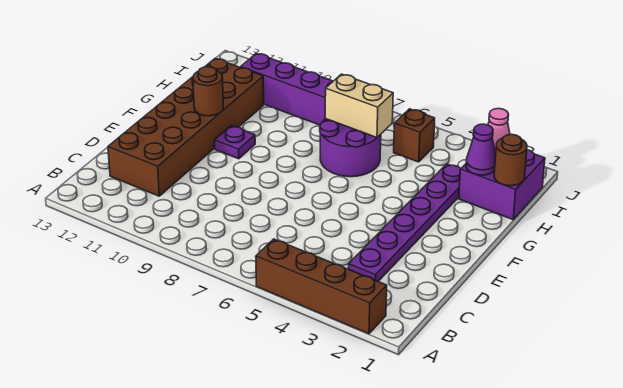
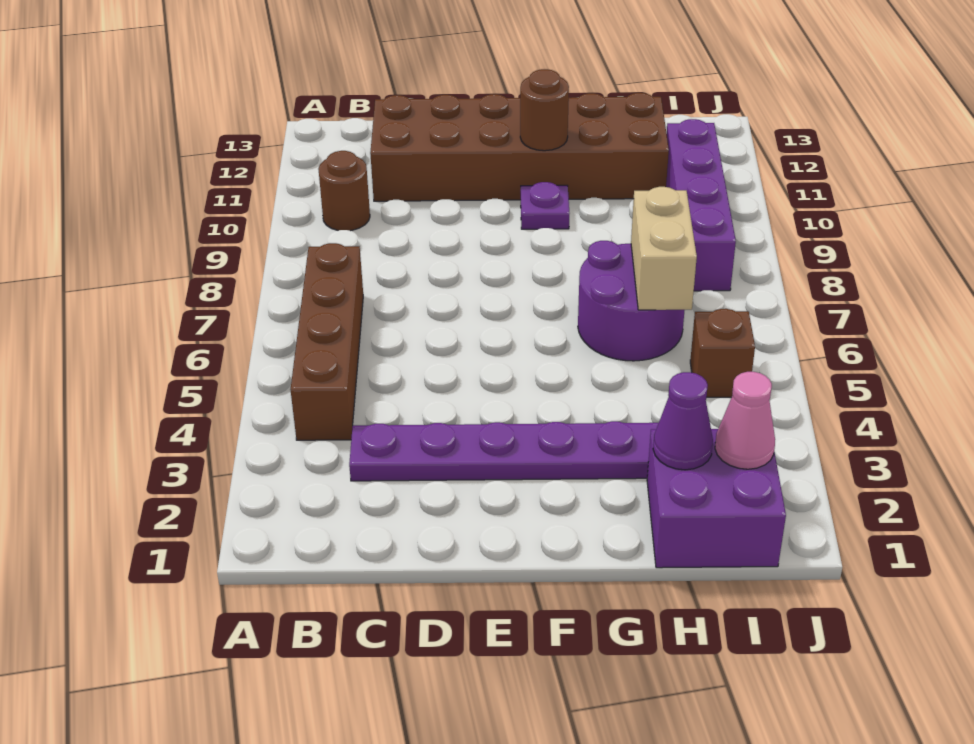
brown 1x4 brick [256,239,387,334] -> brown 1x4 brick moved to [291,243,363,440]
brown 1x1 round brick [494,134,527,186] -> brown 1x1 round brick moved to [318,151,370,231]

